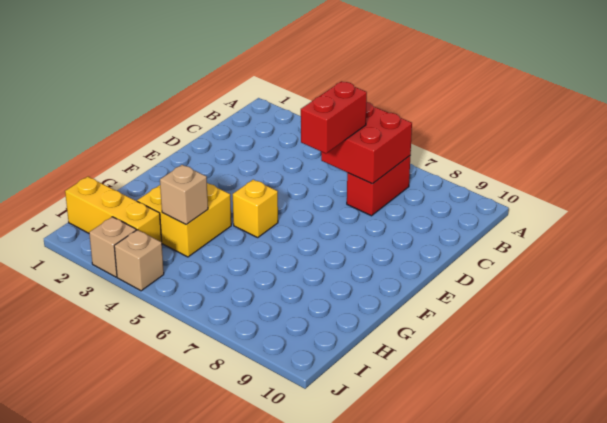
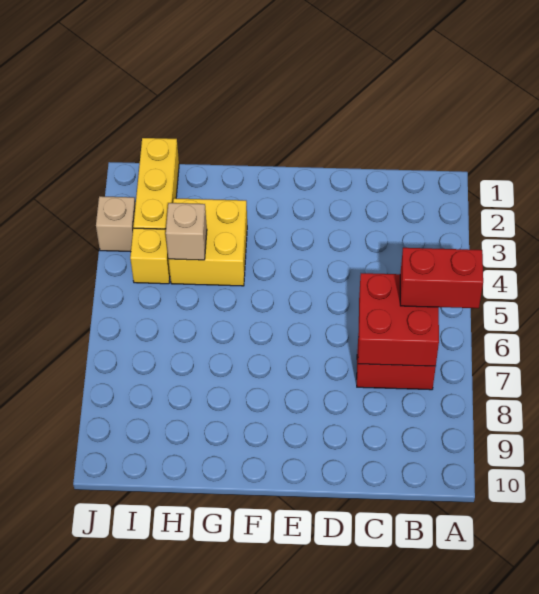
red 1x2 brick [301,81,367,154] -> red 1x2 brick moved to [400,248,483,308]
yellow 1x1 brick [233,180,278,237] -> yellow 1x1 brick moved to [130,228,170,284]
tan 1x1 brick [114,230,164,291] -> none

